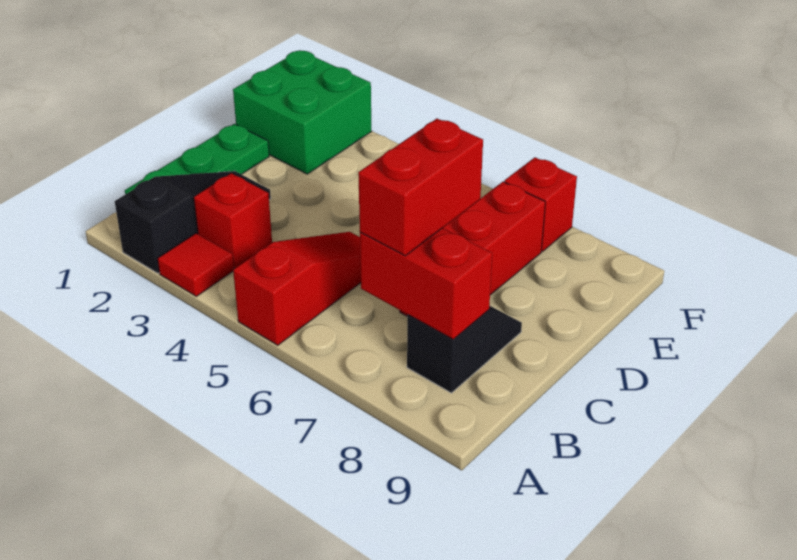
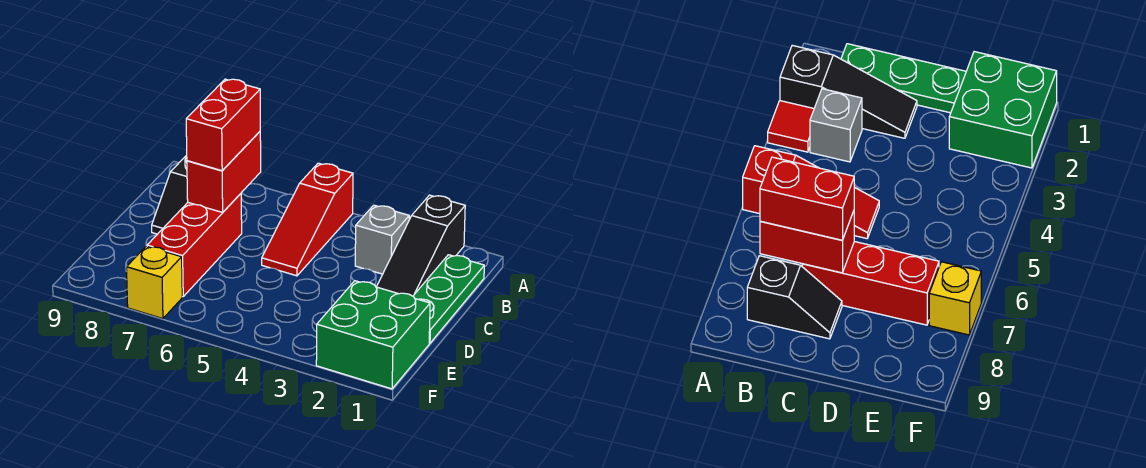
red 1x1 brick [194,173,272,268] -> grey 1x1 brick [355,205,409,274]
red 1x2 brick [360,228,492,339] -> red 1x2 brick turned to [187,132,261,212]
red 1x1 brick [504,157,577,251] -> yellow 1x1 brick [127,246,182,319]

